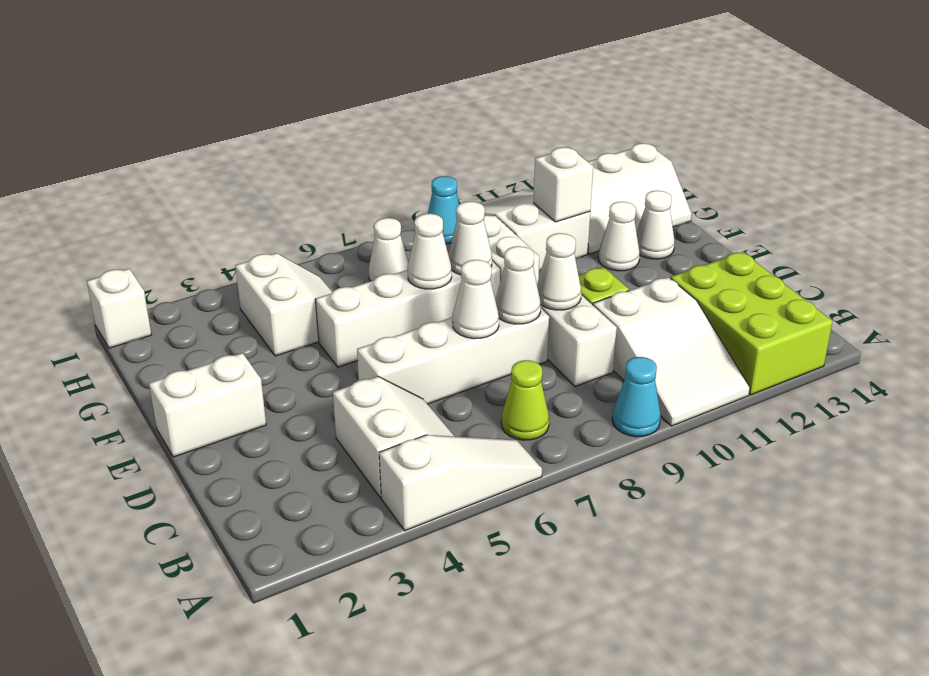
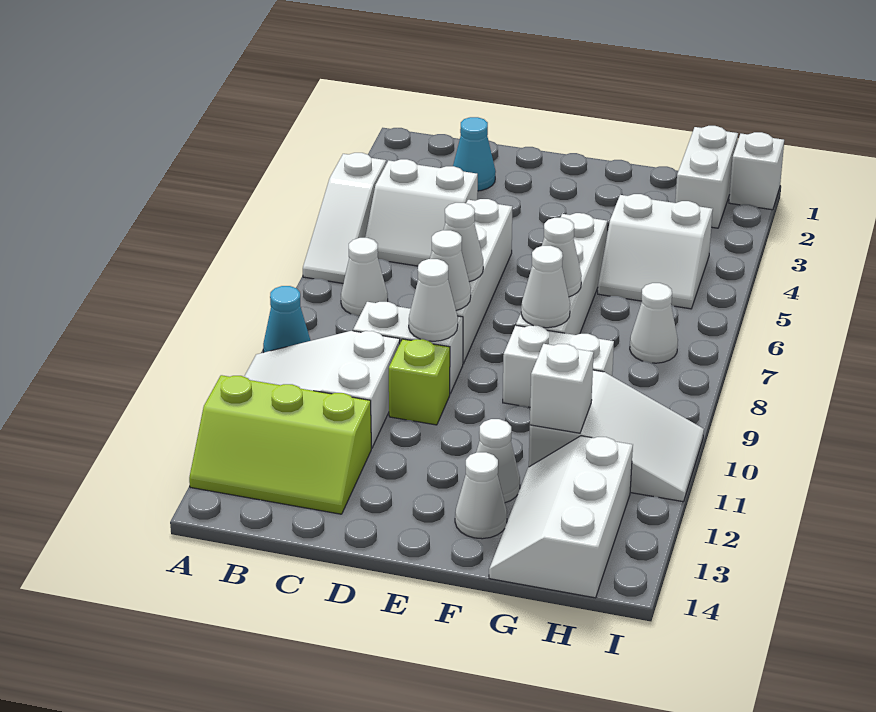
lime 2x3 brick [670,252,833,395] -> lime 2x3 slope [189,375,371,514]
lime 1x1 cone [501,360,549,440] -> white 1x1 cone [341,238,388,316]
white 1x2 brick [149,353,266,457] -> white 1x2 brick moved to [675,126,738,228]
cyan 1x1 cone [428,176,459,244] -> cyan 1x1 cone moved to [453,117,496,191]

